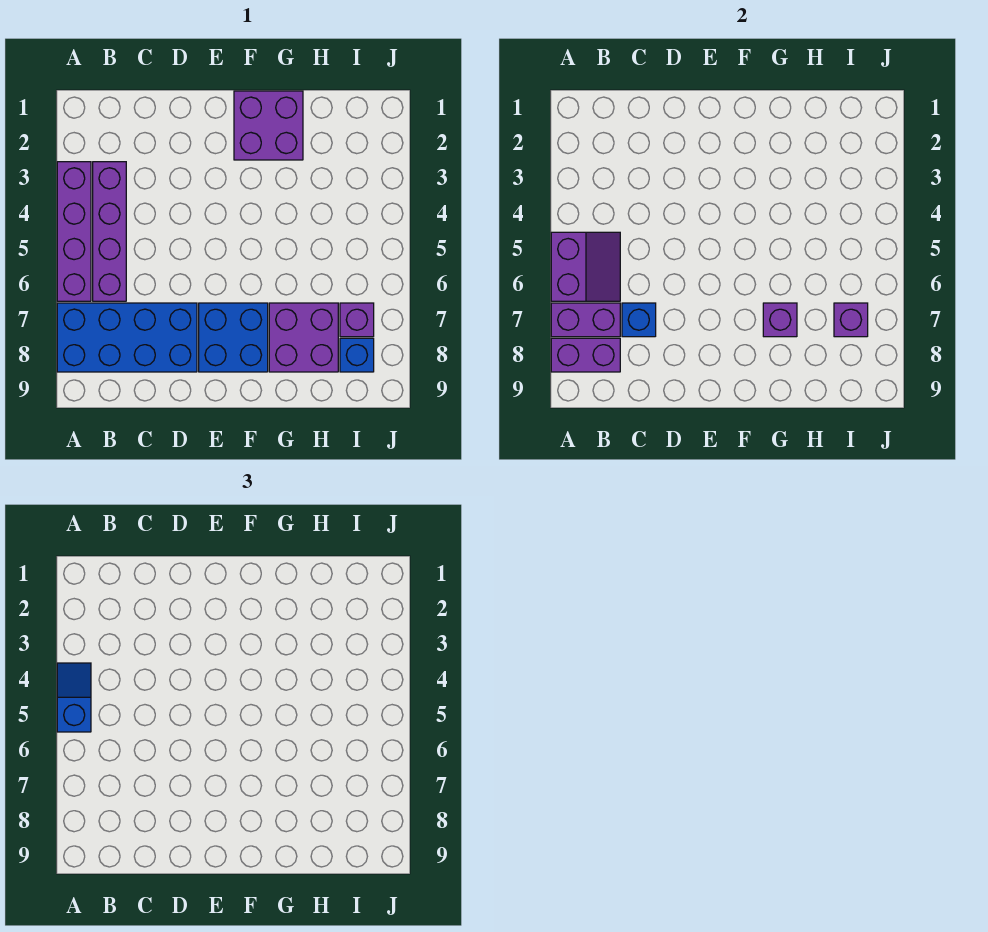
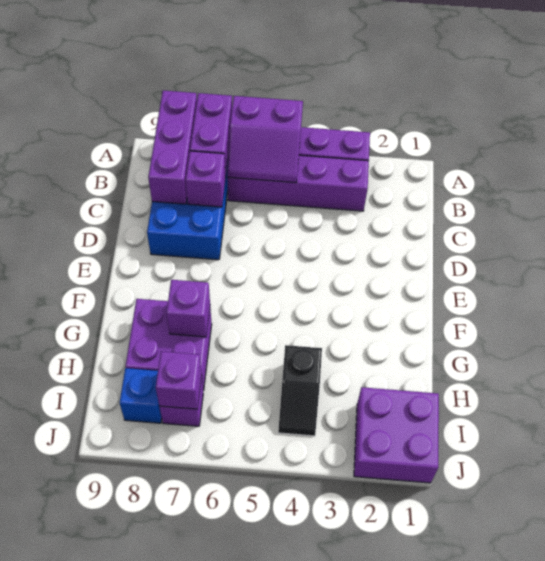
blue 1x2 slope [57,663,91,732] -> none
purple 1x2 brick [551,338,620,372] -> purple 1x3 brick [148,90,197,204]
blue 1x1 brick [622,303,656,337] -> purple 1x1 brick [186,151,226,207]
blue 2x2 brick [199,303,268,372] -> none
purple 2x2 brick [234,91,303,160] -> purple 2x2 brick moved to [354,387,439,483]
none -> black 1x2 slope [278,345,322,436]

